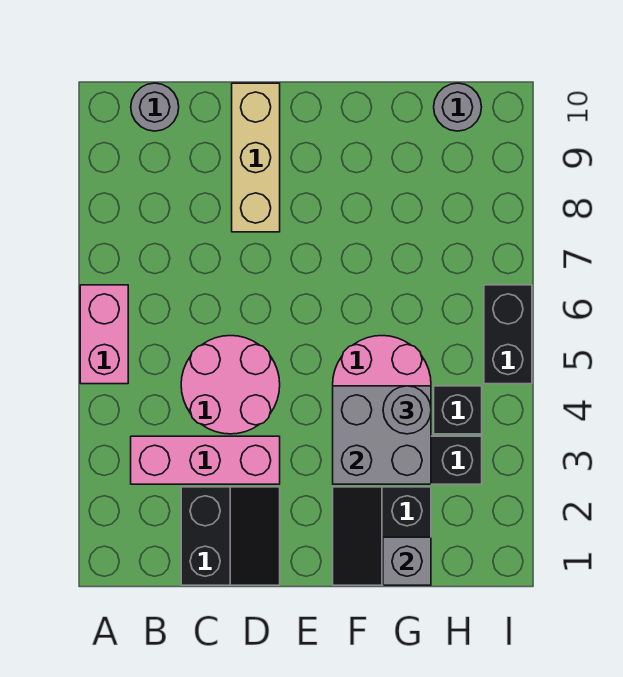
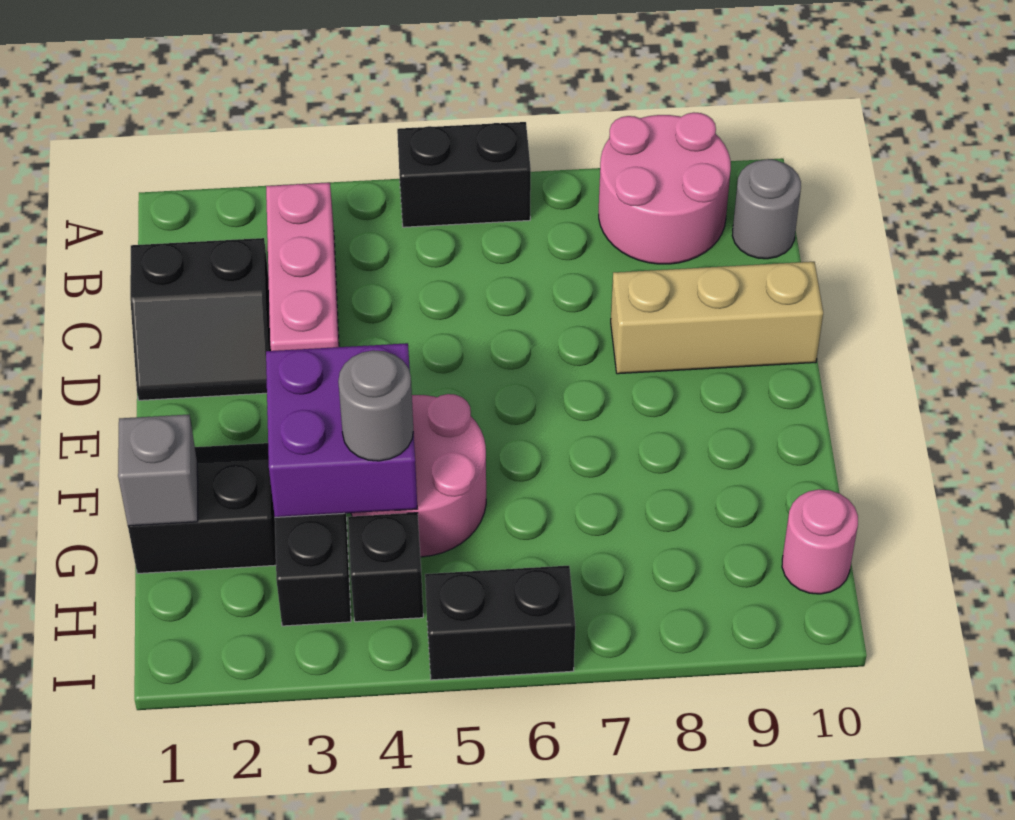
pink 1x2 brick [80,285,128,384] -> black 1x2 brick [397,122,531,227]
pink 2x2 round brick [181,336,280,434] -> pink 2x2 round brick moved to [599,113,731,264]
grey 2x2 brick [333,386,431,484] -> purple 2x2 brick [266,343,417,517]
grey 1x1 round brick [434,83,482,131] -> pink 1x1 round brick [782,489,858,594]

